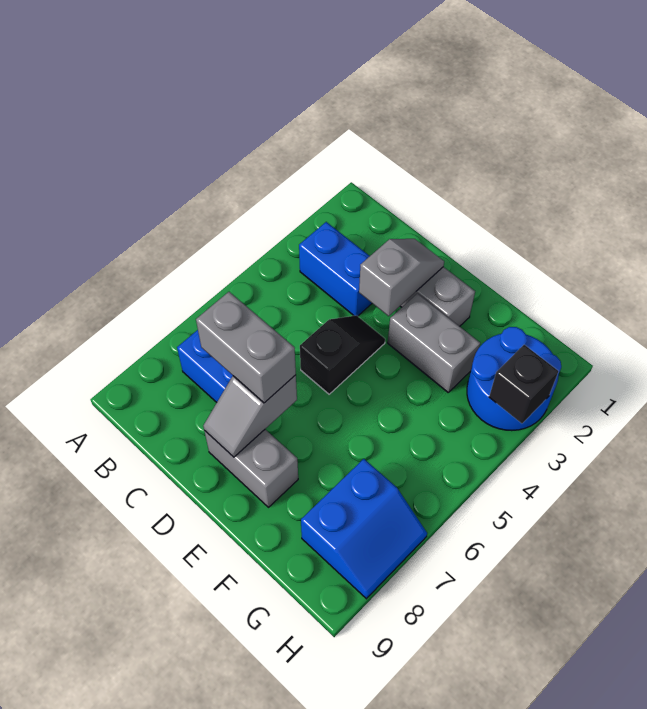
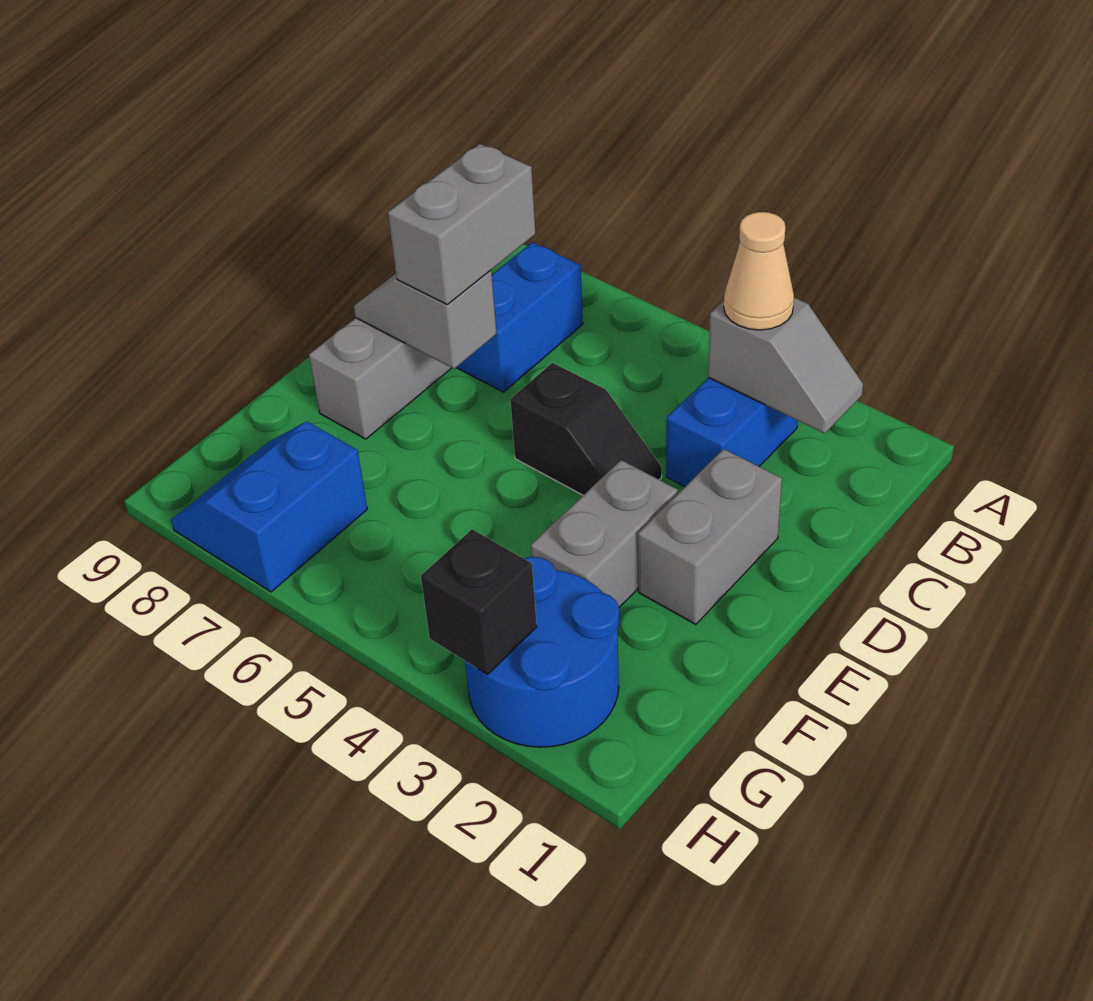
none -> tan 1x1 cone [724,212,794,330]
grey 1x2 slope [359,239,444,316] -> grey 1x2 slope moved to [708,298,863,434]
blue 2x2 slope [301,459,427,599] -> blue 2x2 slope turned to [171,422,367,592]

